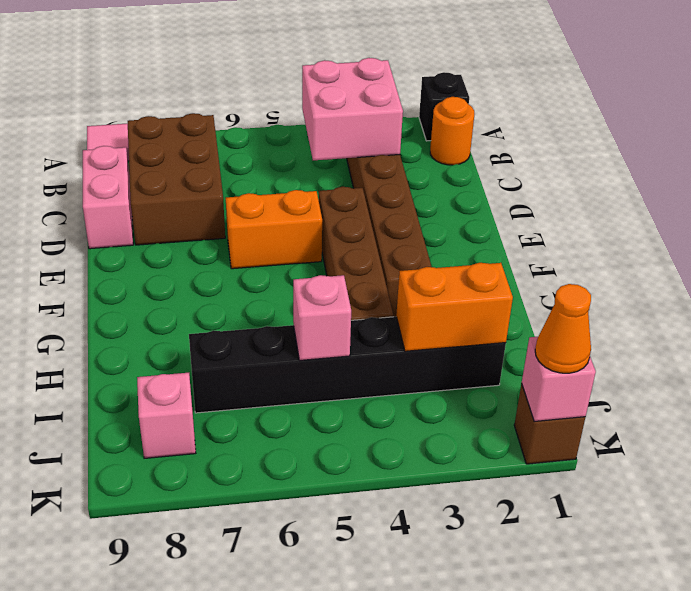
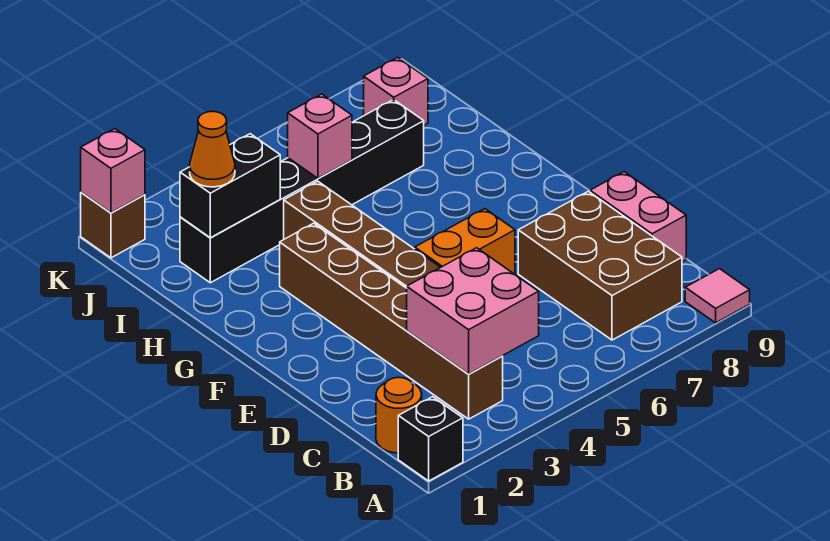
orange 1x2 brick [396,263,513,351] -> black 1x2 brick [180,134,280,238]
orange 1x1 cone [535,284,591,373] -> orange 1x1 cone moved to [190,111,235,187]

